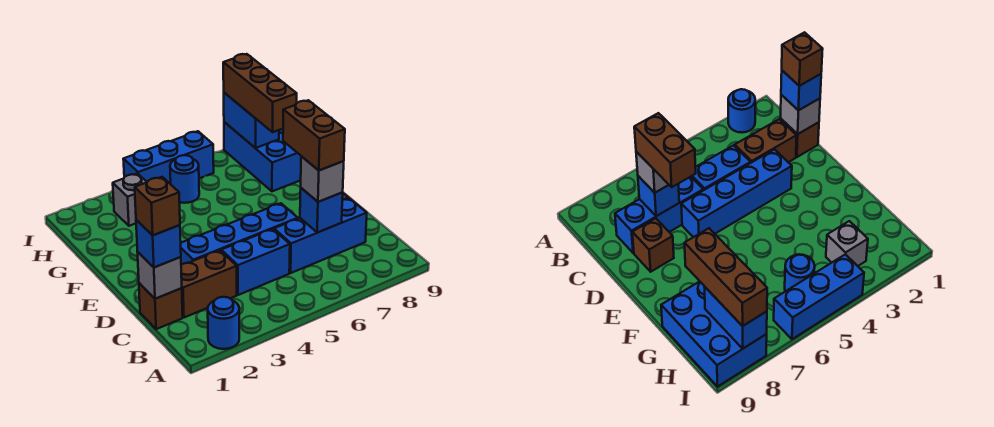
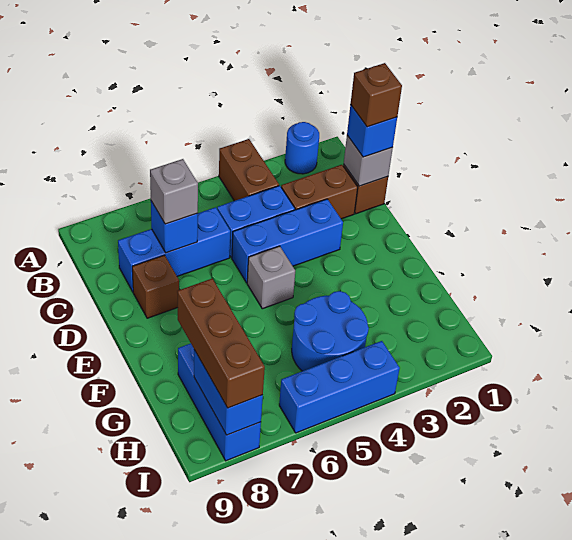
brown 1x2 brick [283,100,345,170] -> brown 1x2 brick moved to [219,139,279,201]
blue 1x4 brick [181,203,298,265] -> blue 1x3 brick [232,199,343,283]
blue 2x3 brick [224,122,302,191] -> blue 1x3 brick [178,343,261,461]
grey 1x1 brick [113,173,147,226] -> grey 1x1 brick moved to [247,246,295,309]
blue 1x1 round brick [170,155,199,203] -> blue 2x2 round brick [292,291,369,371]

